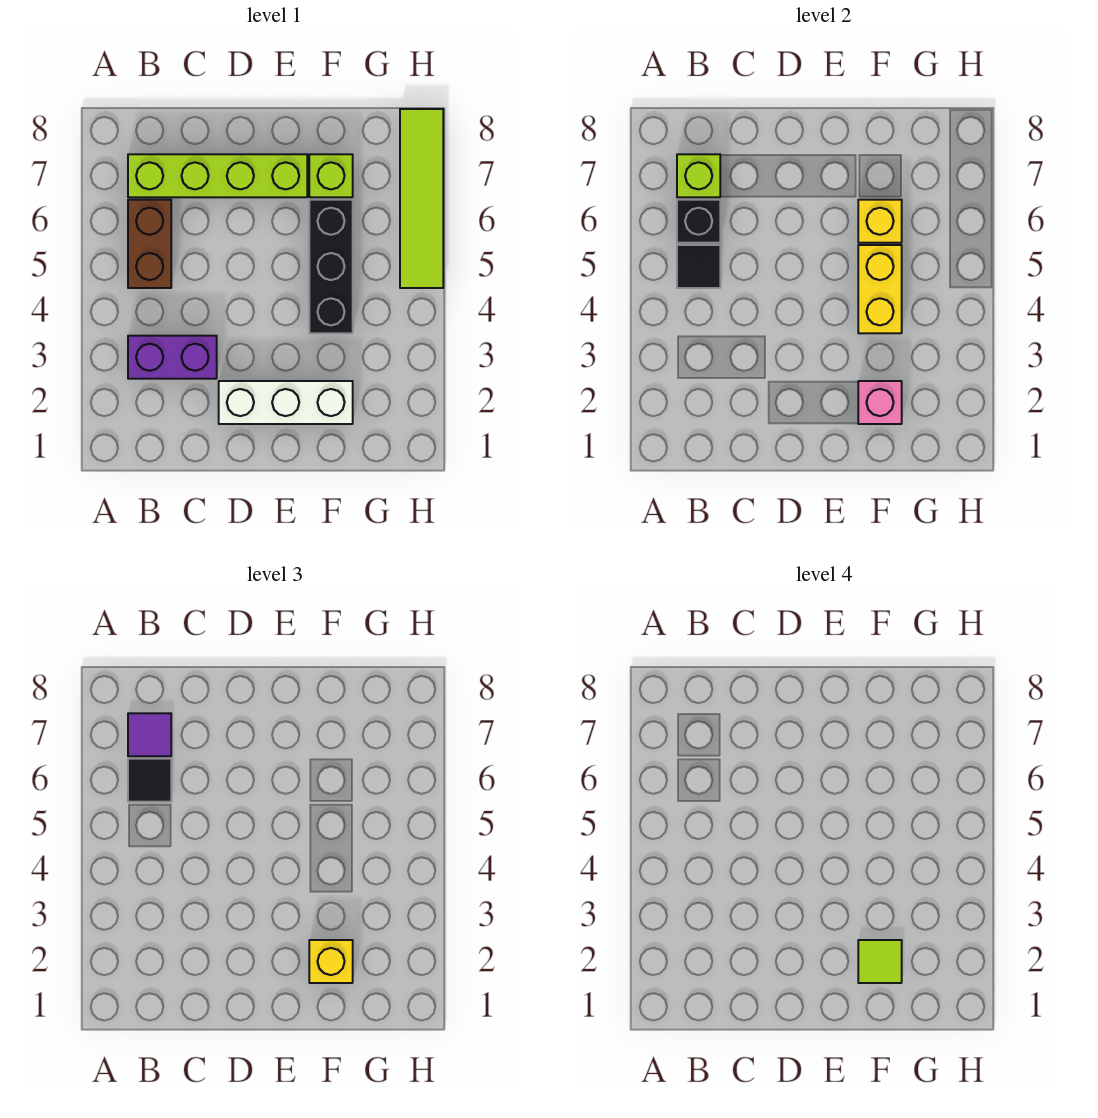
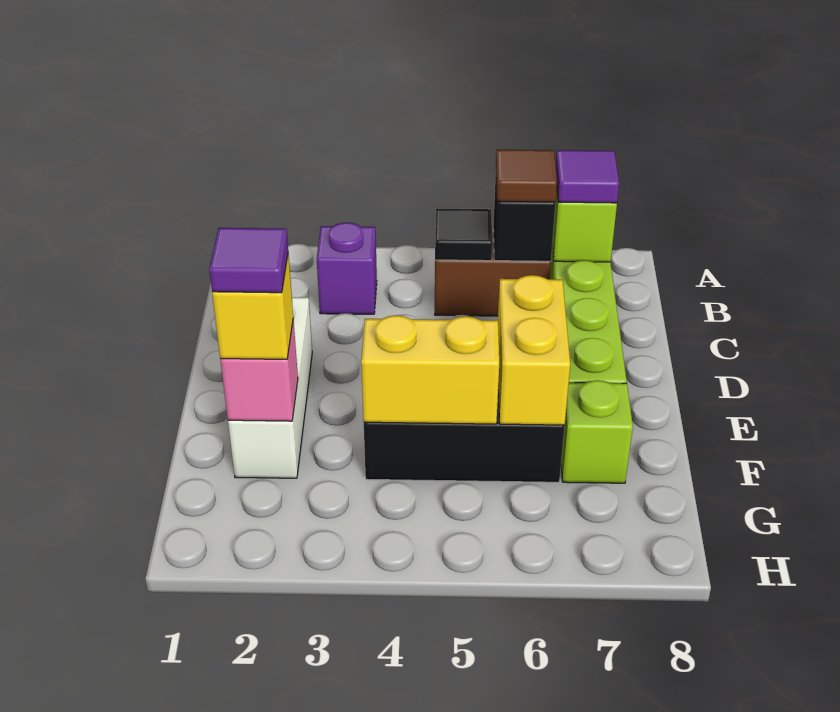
purple 1x2 brick [128,336,217,379] -> purple 1x1 brick [317,222,377,314]
black 1x1 tile [128,759,171,802] -> brown 1x1 tile [496,150,557,202]
lime 1x1 tile [858,940,902,983] -> purple 1x1 tile [209,228,288,293]
yellow 1x1 brick [858,200,902,243] -> yellow 1x2 brick [498,275,570,425]
lime 1x4 tile [400,109,443,288] -> none

